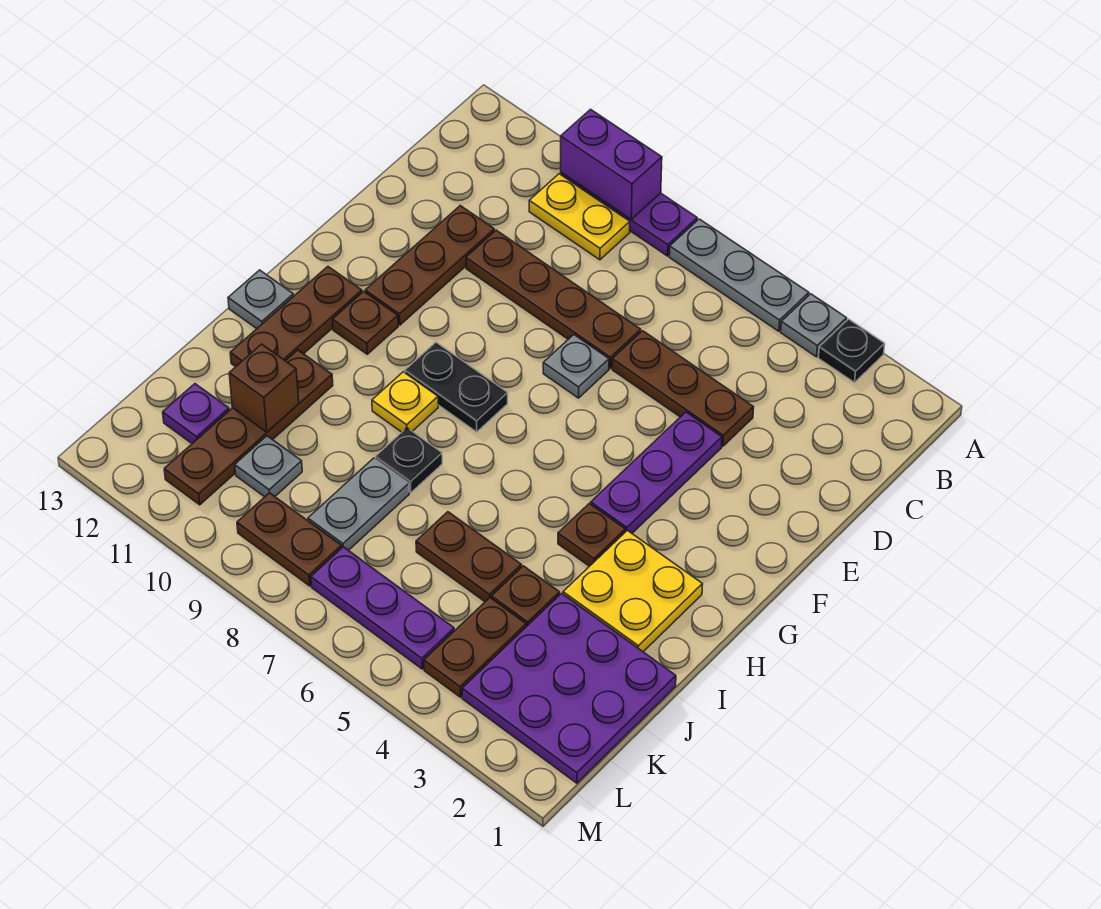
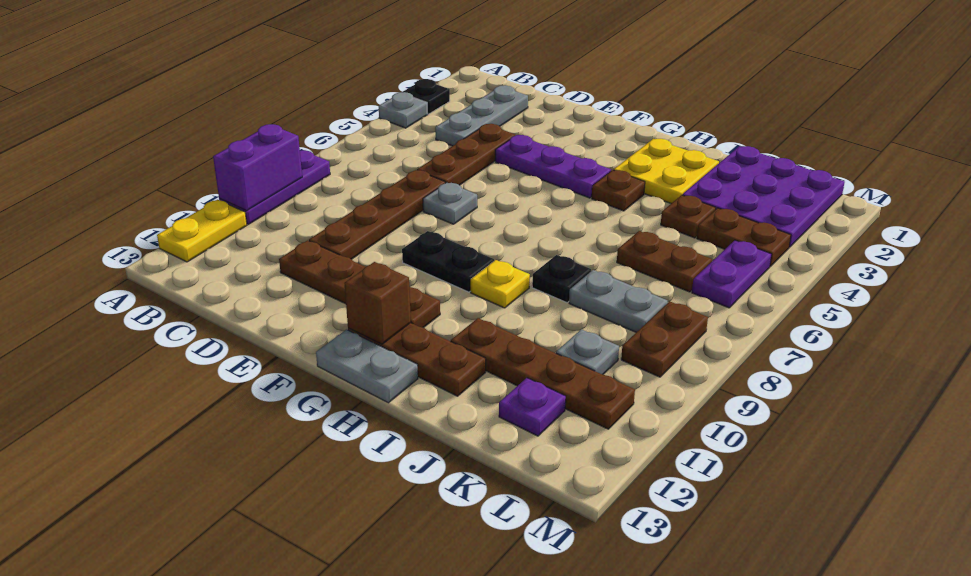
grey 1x3 plate [669,219,809,331] -> grey 1x3 plate moved to [435,85,528,146]
yellow 1x2 plate [529,174,630,260] -> yellow 1x2 plate moved to [157,200,247,262]
black 1x2 plate [405,342,508,432] -> black 1x2 plate turned to [402,231,494,292]
grey 1x1 plate [228,270,294,329] -> grey 1x2 plate [316,330,418,403]
brown 1x2 plate [416,512,522,602] -> brown 1x2 plate turned to [617,231,712,292]
brown 1x1 brick [229,344,299,432] -> brown 1x1 brick moved to [344,262,411,344]
purple 1x3 plate [311,547,454,669] -> purple 1x2 plate [692,240,772,308]

